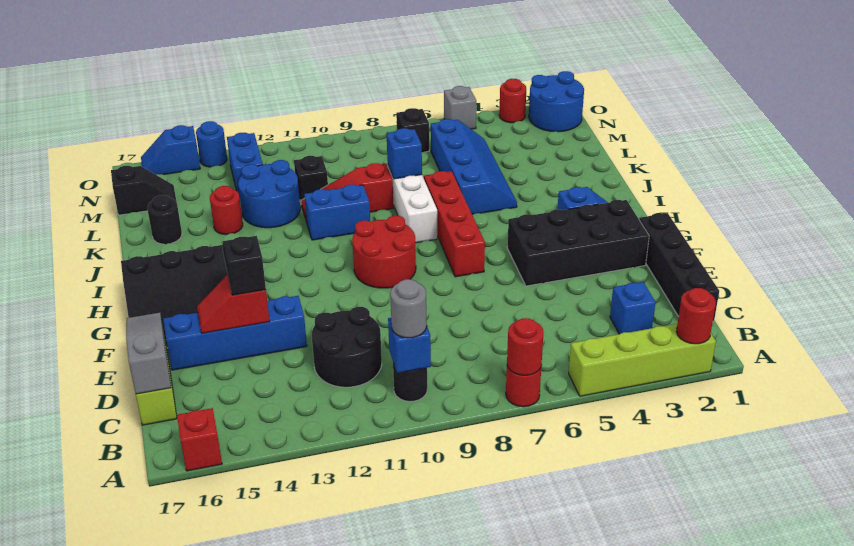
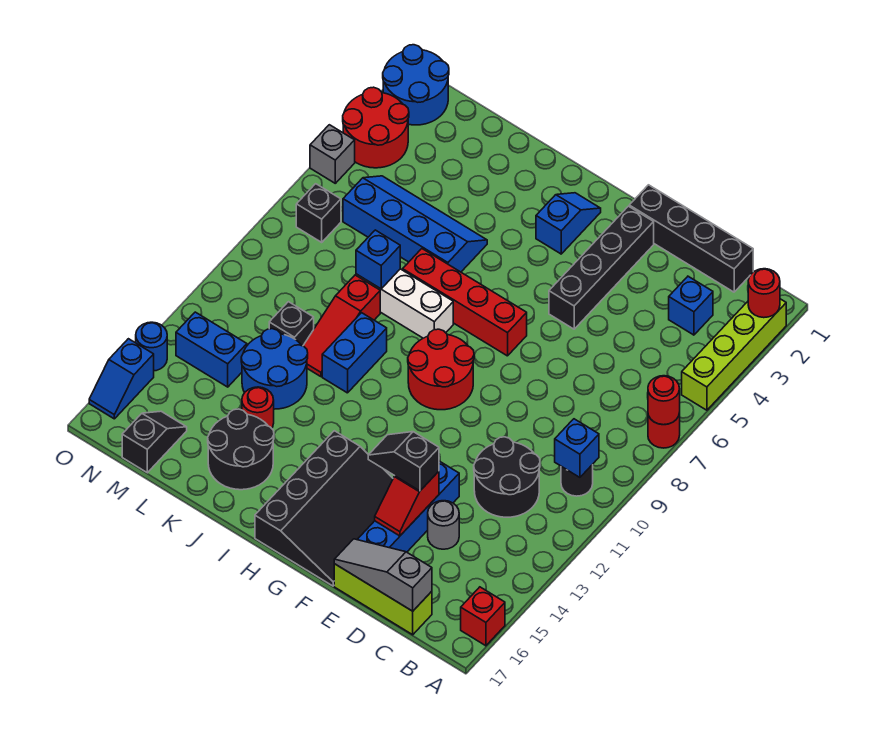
grey 1x1 round brick [390,279,427,338] -> grey 1x1 round brick moved to [428,501,459,549]
black 2x4 brick [507,200,649,286] -> black 1x4 brick [549,206,654,329]
black 1x1 round brick [147,195,182,244] -> black 2x2 round brick [208,409,274,490]
red 1x1 round brick [499,79,526,123] -> red 2x2 round brick [343,87,409,168]

